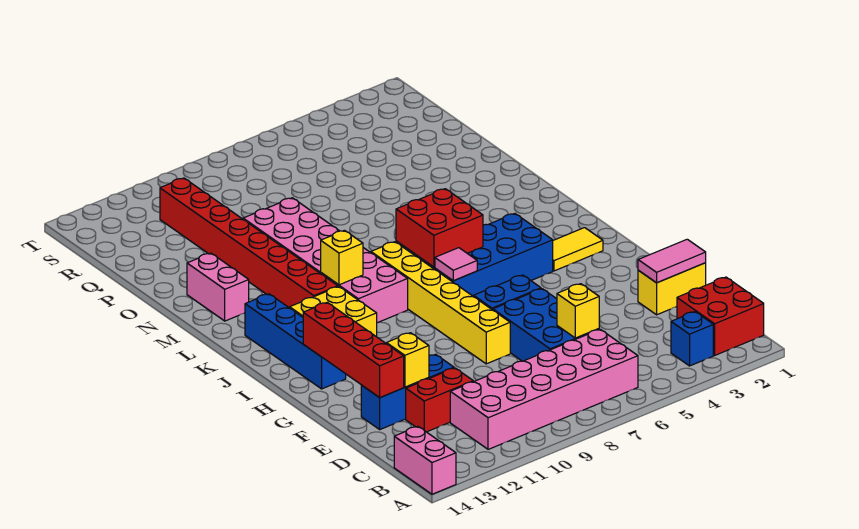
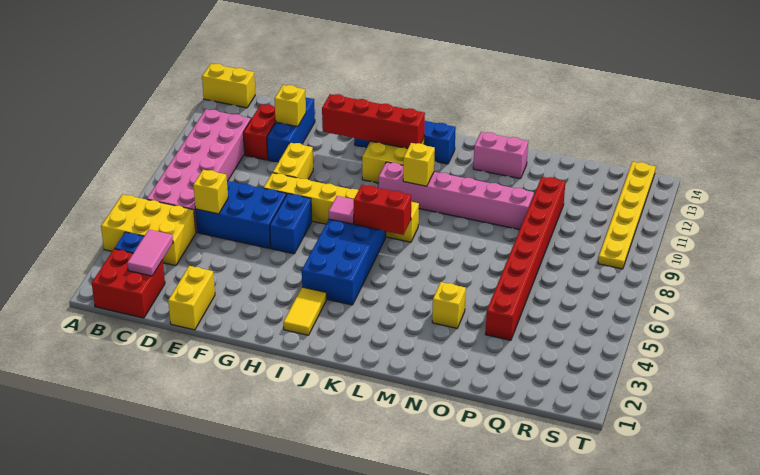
none -> yellow 2x3 brick [101,194,196,266]
pink 1x2 brick [394,427,456,494] -> yellow 1x2 brick [202,64,255,108]
pink 1x2 tile [638,239,706,283] -> pink 1x2 tile moved to [127,230,173,276]
red 1x4 brick [303,303,404,398] -> red 1x4 brick moved to [322,94,425,149]
none -> yellow 1x2 brick [273,143,313,179]
red 2x2 brick [396,189,483,267] -> red 1x2 brick [354,185,411,235]
pink 2x6 brick [243,198,408,323] -> pink 1x6 brick [379,162,534,230]
red 1x8 brick [160,178,338,308] -> red 1x8 brick turned to [485,177,565,340]
none -> yellow 1x1 brick [432,282,466,328]
none -> yellow 1x6 plate [598,162,656,269]

